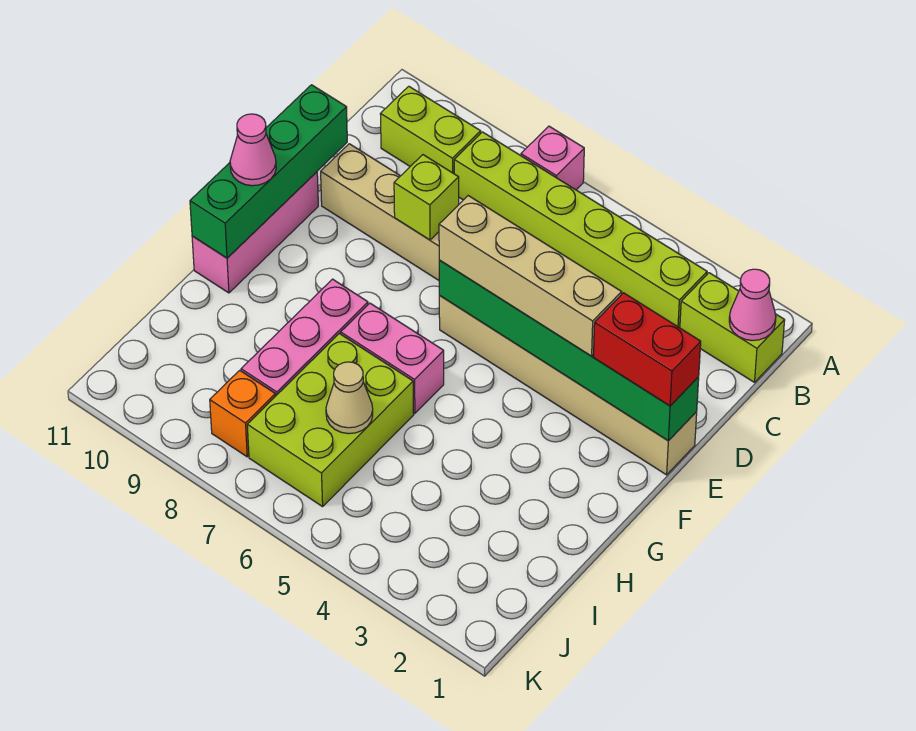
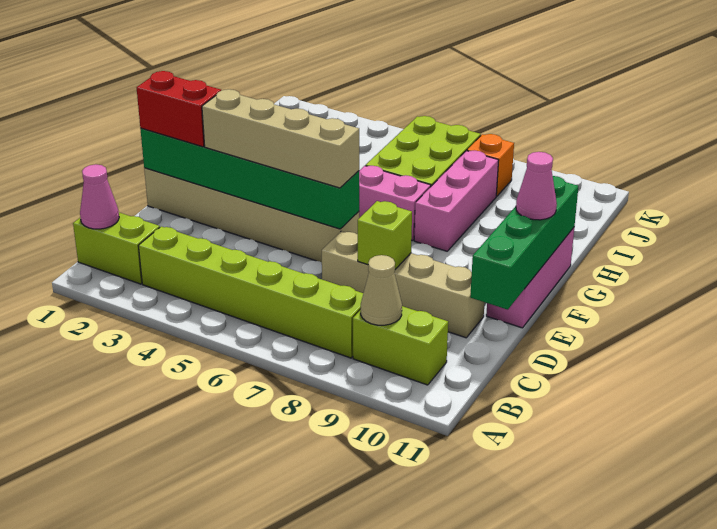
pink 1x1 brick [521,126,584,190] -> none
tan 1x1 cone [326,362,373,434] -> tan 1x1 cone moved to [361,255,402,325]

